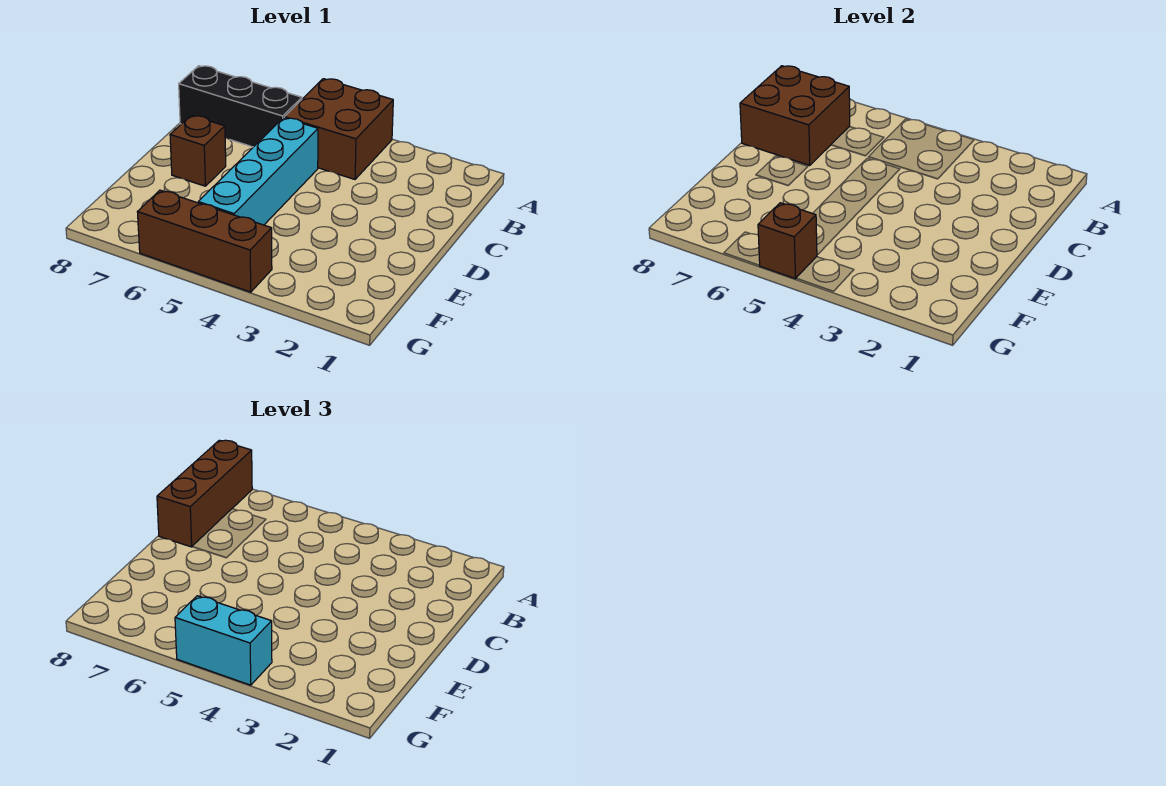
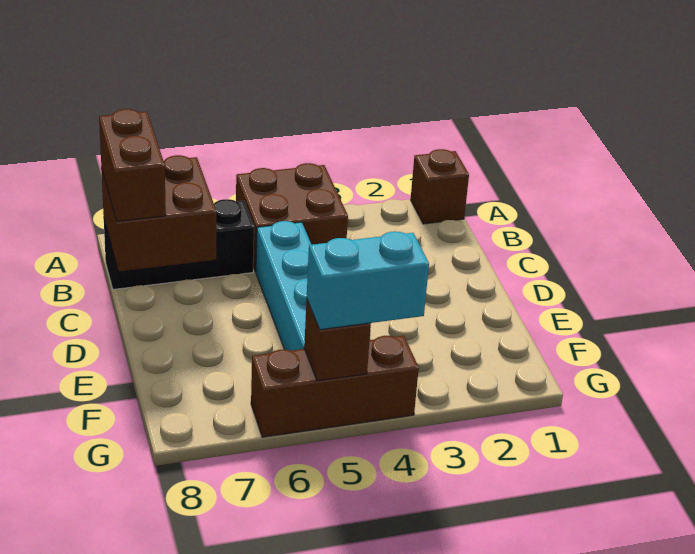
brown 1x3 brick [157,440,252,547] -> brown 1x2 brick [99,109,166,221]
brown 1x1 brick [170,115,226,186] -> brown 1x1 brick moved to [411,149,469,224]

